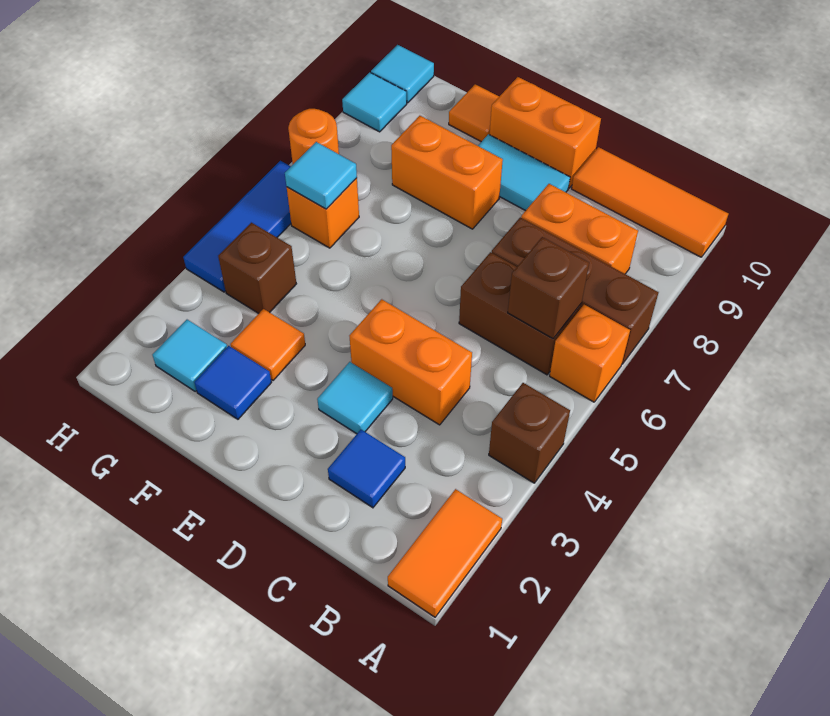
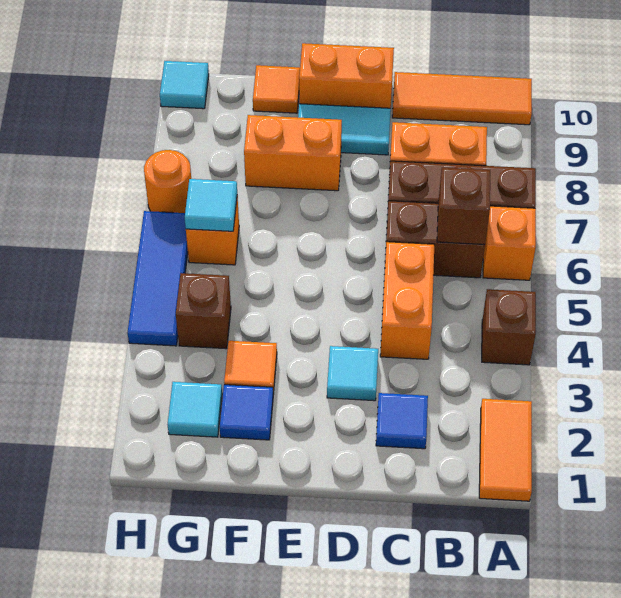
orange 1x2 brick [350,299,472,425] -> orange 1x2 brick turned to [380,242,434,359]
cyan 1x1 tile [342,72,407,132] -> none

